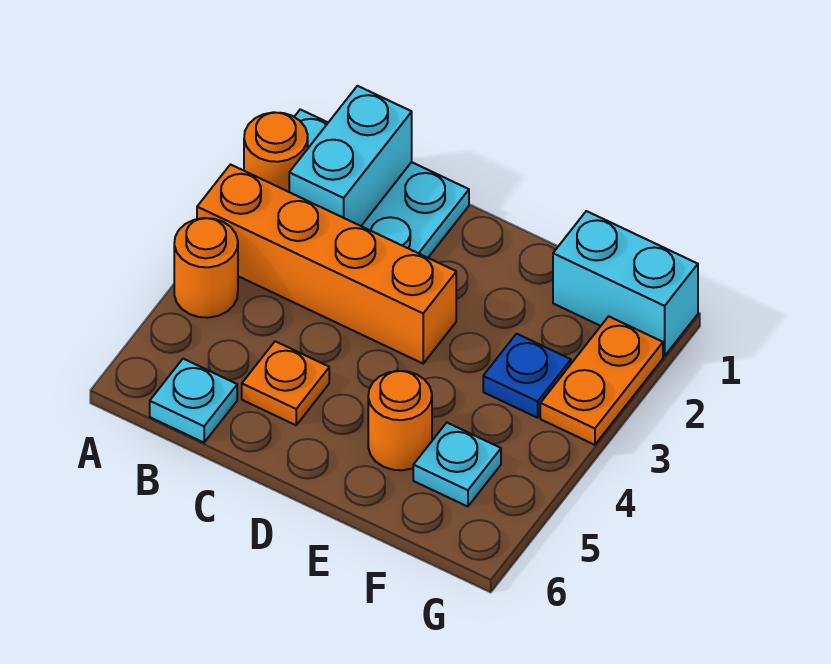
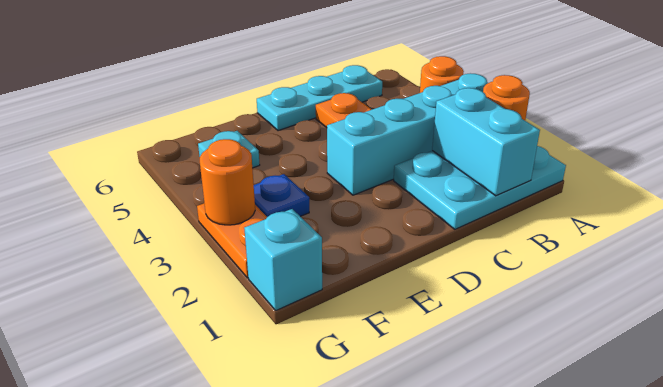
orange 1x4 brick [197,165,456,363] -> cyan 1x4 brick [327,73,488,195]
cyan 1x1 plate [150,359,237,443] -> cyan 1x3 plate [257,65,382,131]
orange 1x1 round brick [368,371,432,470] -> orange 1x1 round brick moved to [200,139,255,225]
cyan 1x2 brick [553,211,698,356] -> cyan 1x1 brick [244,209,322,310]

